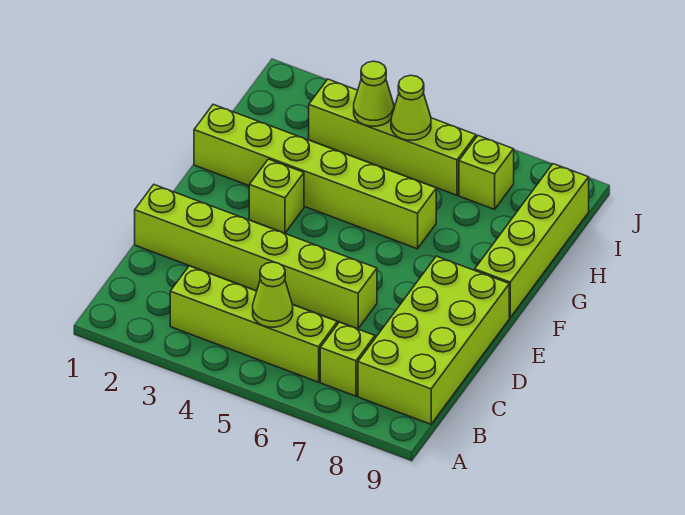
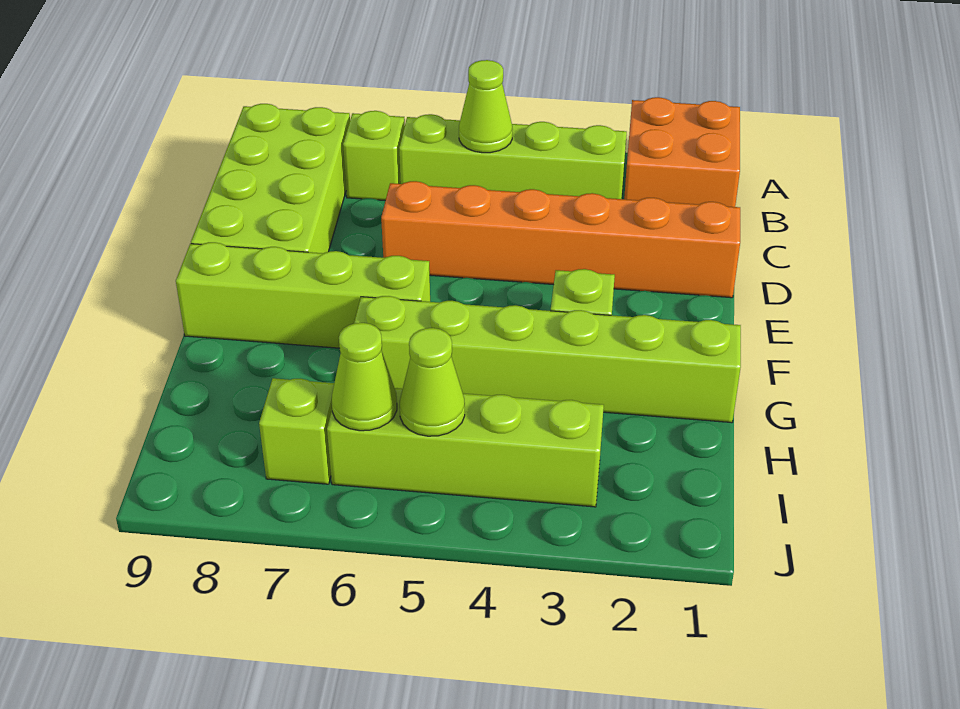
none -> orange 2x2 brick [624,97,740,207]
lime 1x6 brick [135,185,377,329] -> orange 1x6 brick [381,181,740,298]
lime 1x4 brick [475,164,589,317] -> lime 1x4 brick turned to [176,242,430,348]
lime 1x1 cone [354,61,394,126] -> lime 1x1 cone moved to [332,323,397,431]

